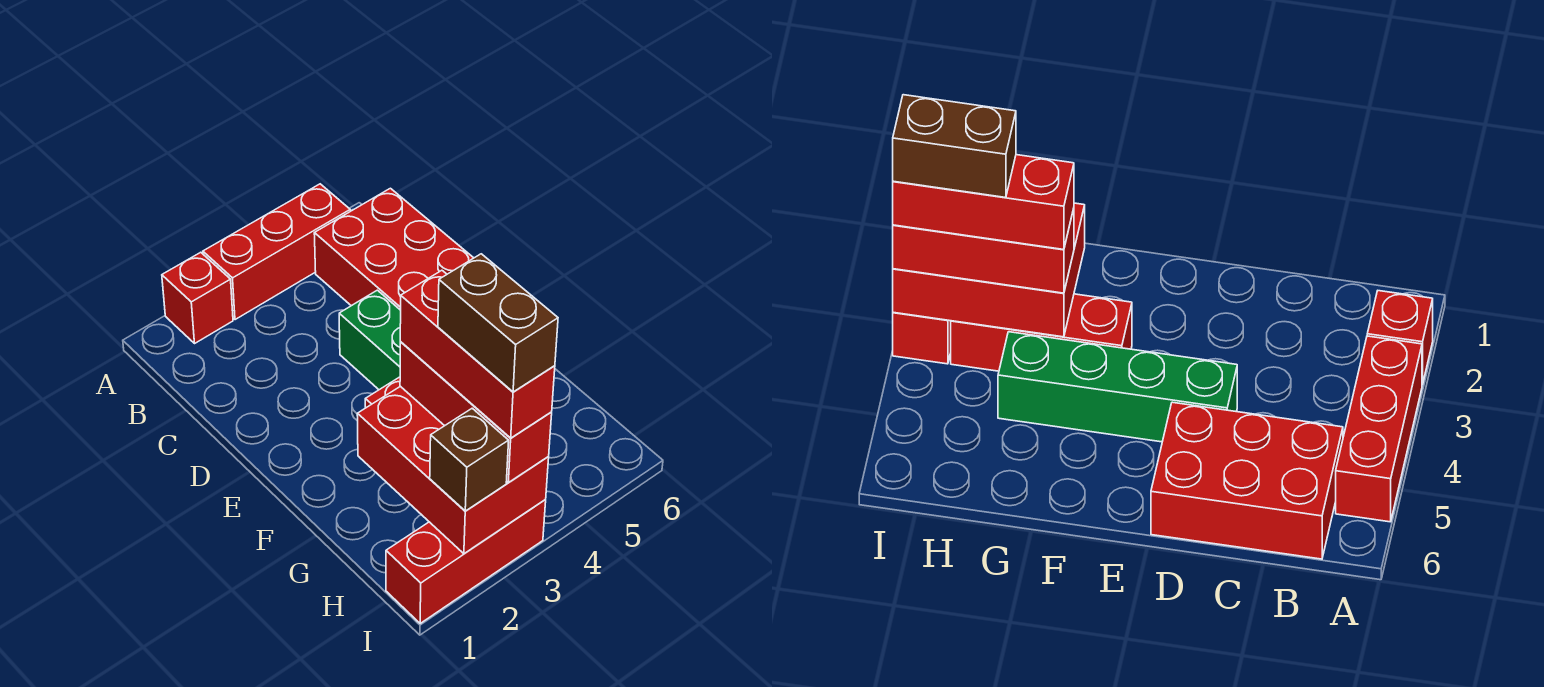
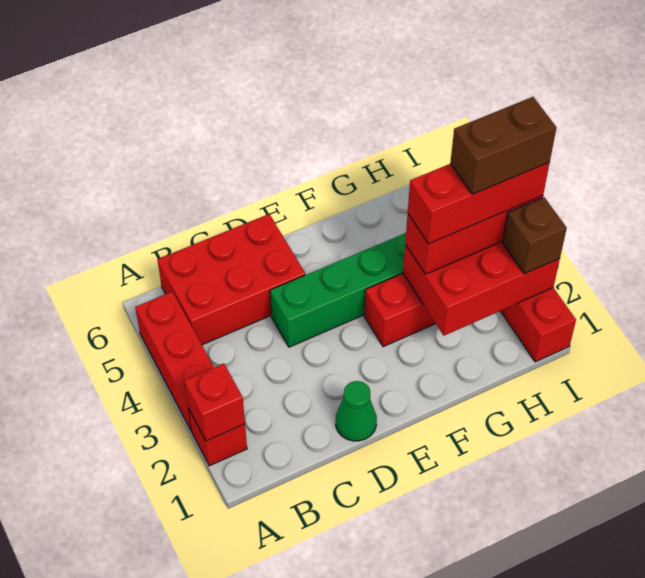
none -> red 1x1 brick [184,363,245,441]
none -> green 1x1 cone [336,381,377,441]

